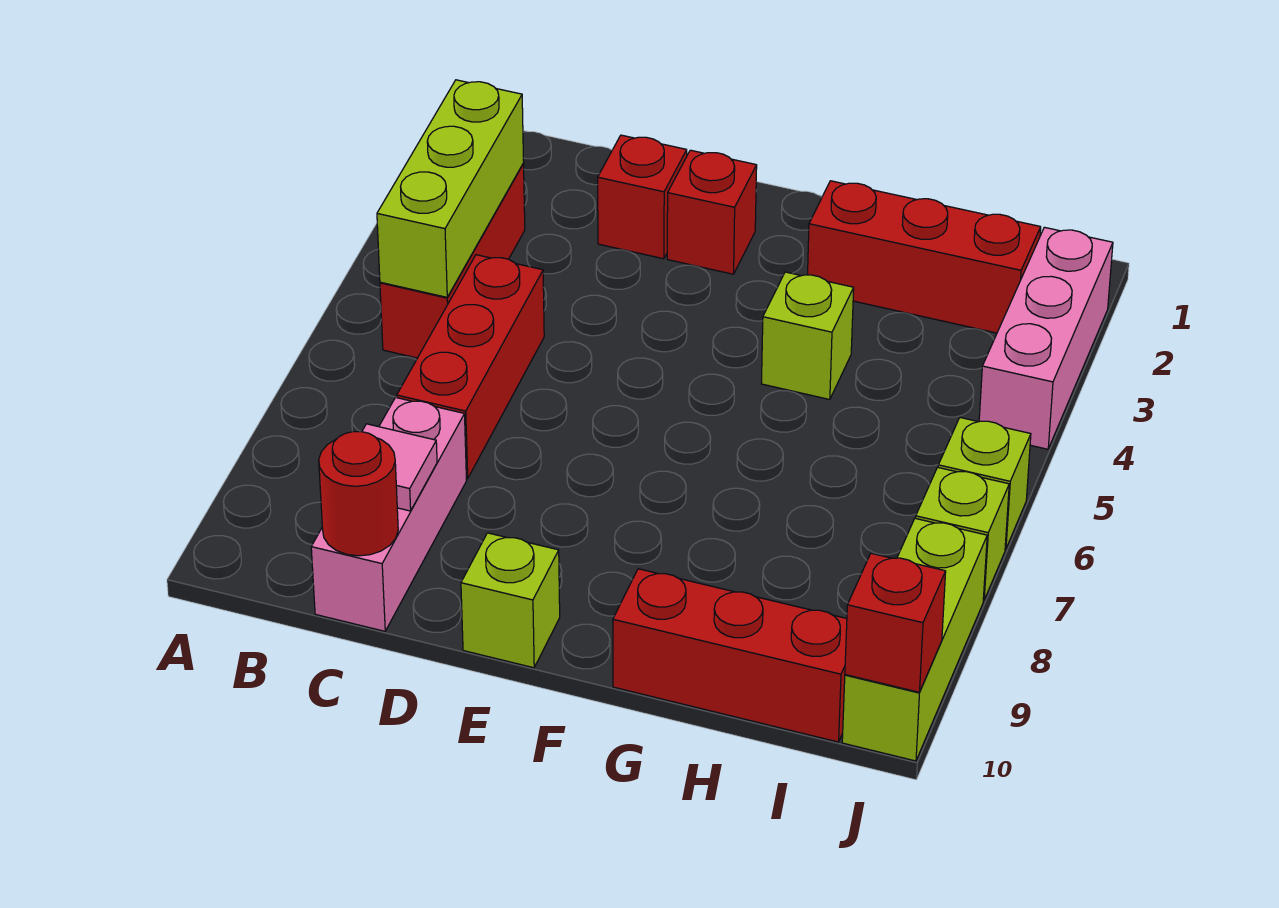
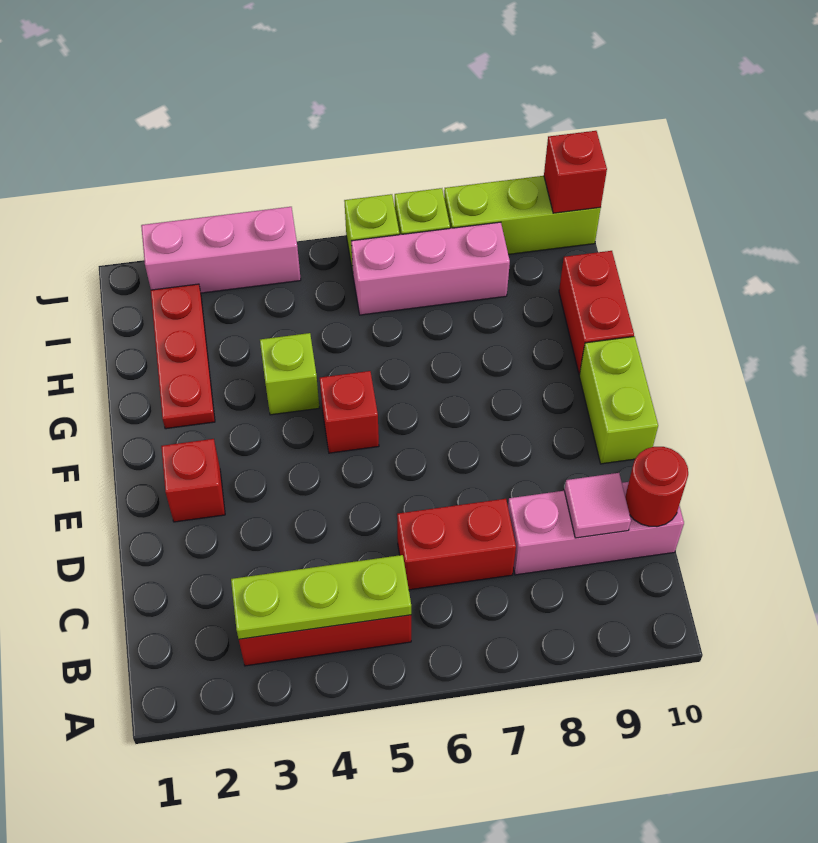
lime 1x3 brick [377,80,524,297] -> lime 1x3 plate [231,555,411,639]
red 1x3 brick [397,255,544,479] -> red 1x2 brick [397,499,516,590]
red 1x1 brick [598,135,687,259] -> red 1x1 brick moved to [320,371,379,453]
lime 1x1 brick [461,533,560,668] -> lime 1x2 brick [579,336,658,464]
red 1x3 brick [808,181,1041,333] -> red 1x3 plate [151,284,215,429]
red 1x3 brick [613,569,847,742] -> red 1x2 brick [559,251,634,374]
none -> pink 1x3 brick [351,222,510,315]

